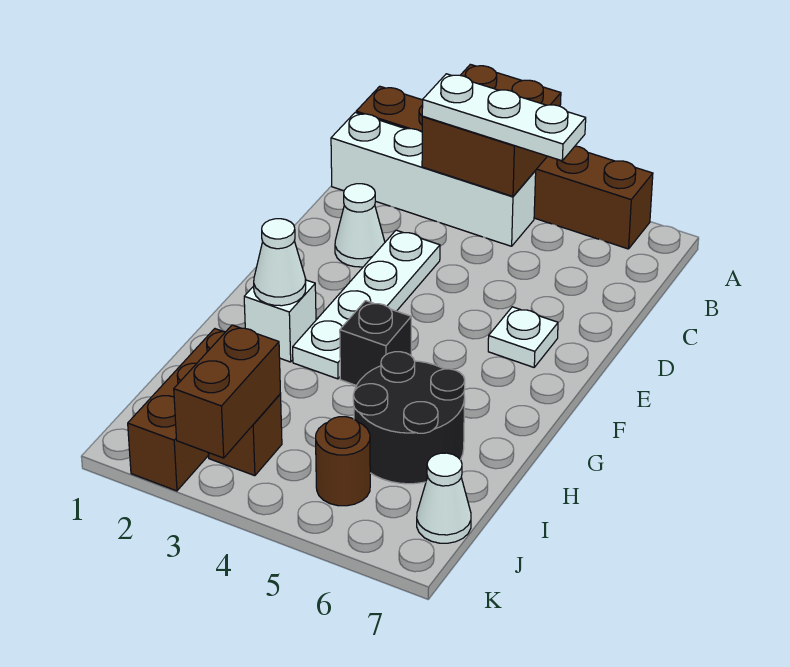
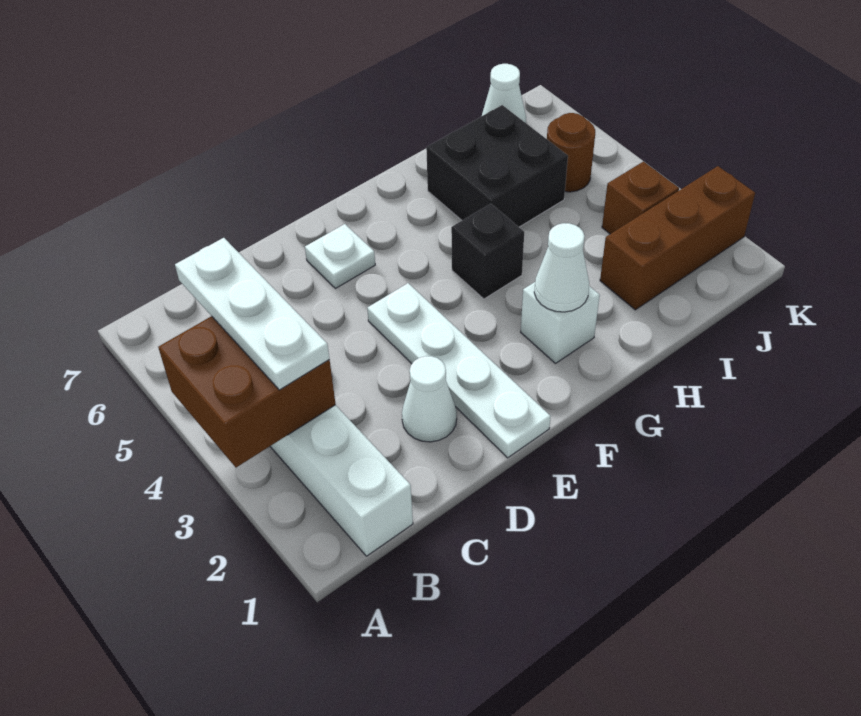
brown 1x6 brick [356,86,653,249] -> none
white 1x4 plate [293,230,440,379] -> white 1x4 plate turned to [367,283,551,458]
black 2x2 round brick [353,352,465,484] -> black 2x2 brick [426,105,568,227]
brown 1x2 brick [174,325,280,458] -> none

